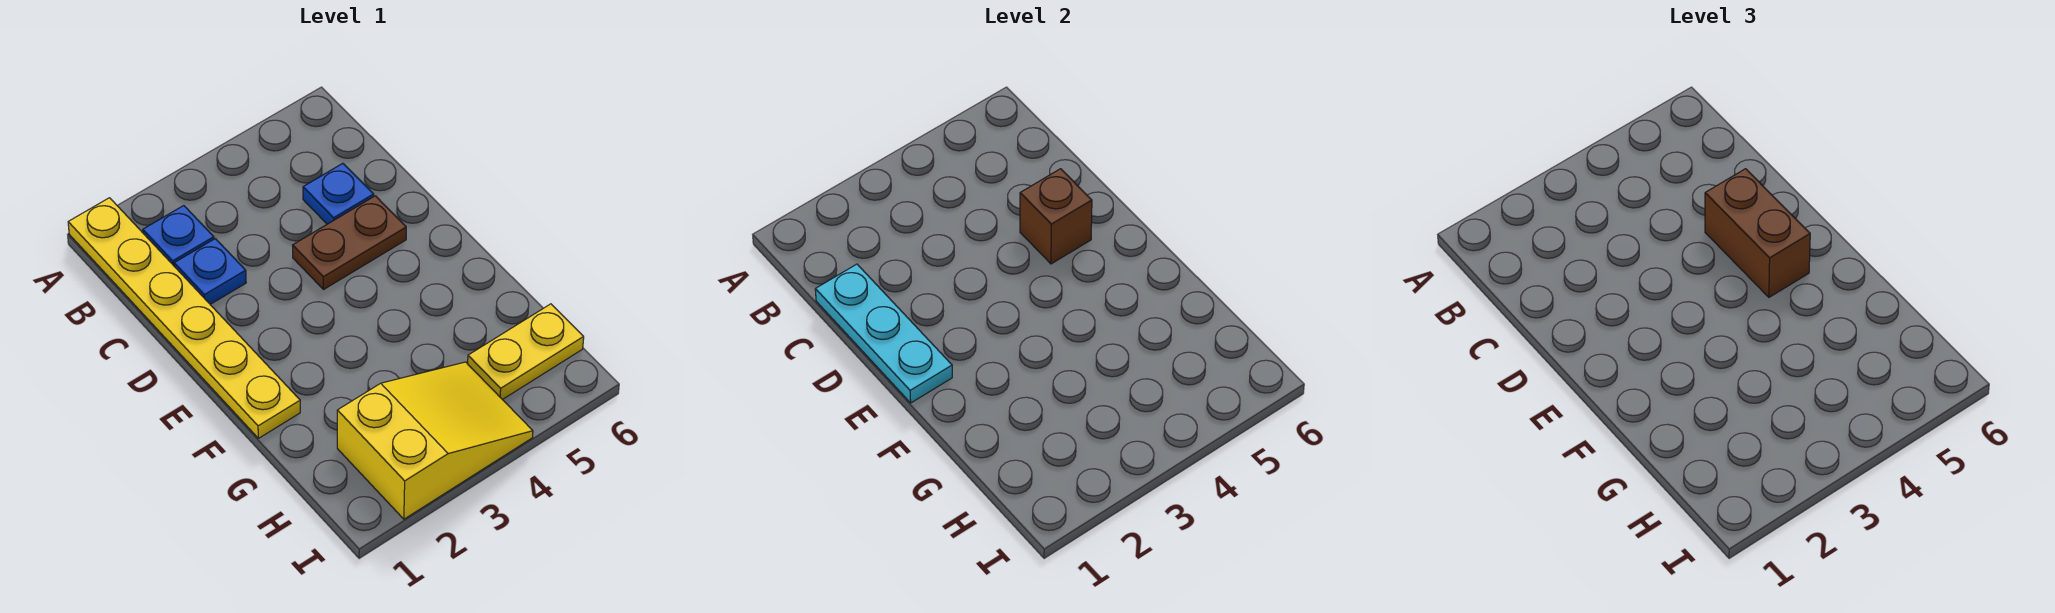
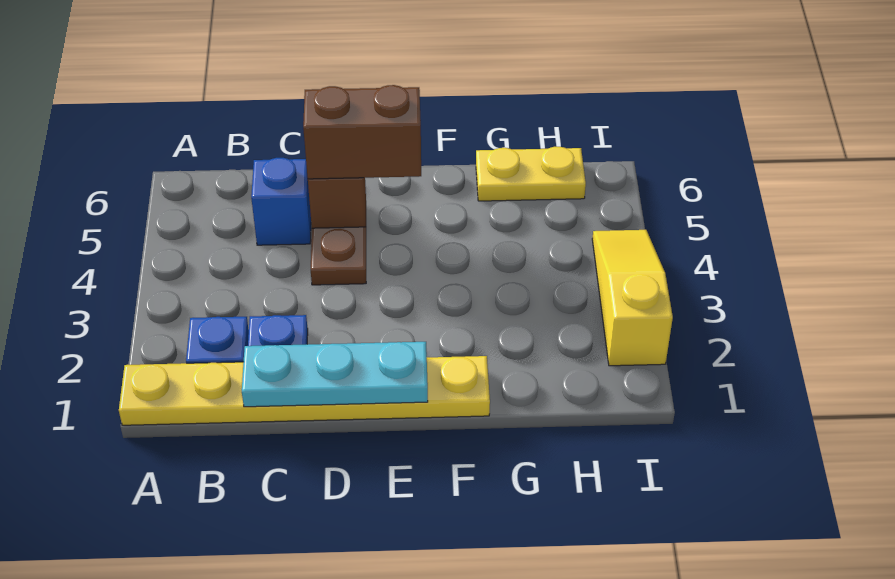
blue 1x1 plate [303,163,374,224] -> blue 1x1 brick [251,158,311,245]
yellow 2x3 slope [337,362,533,519] -> yellow 1x3 slope [592,230,673,366]
yellow 1x2 plate [468,304,584,400] -> yellow 1x2 plate turned to [476,147,586,201]

